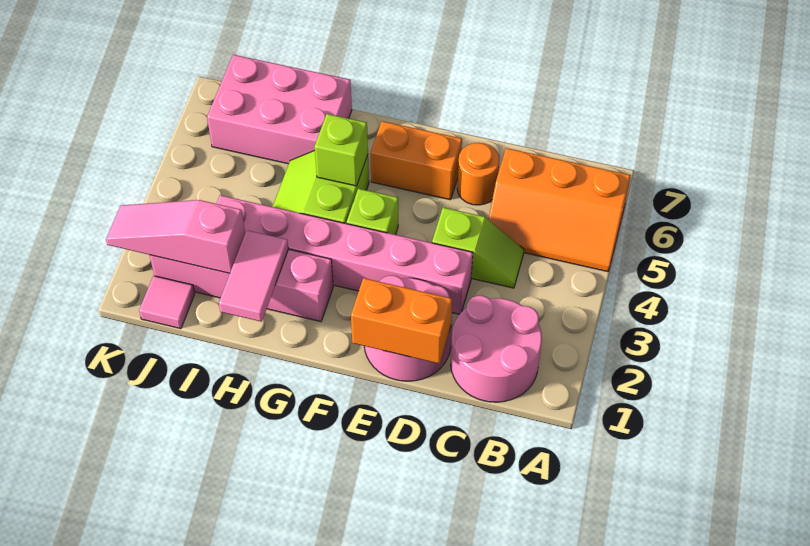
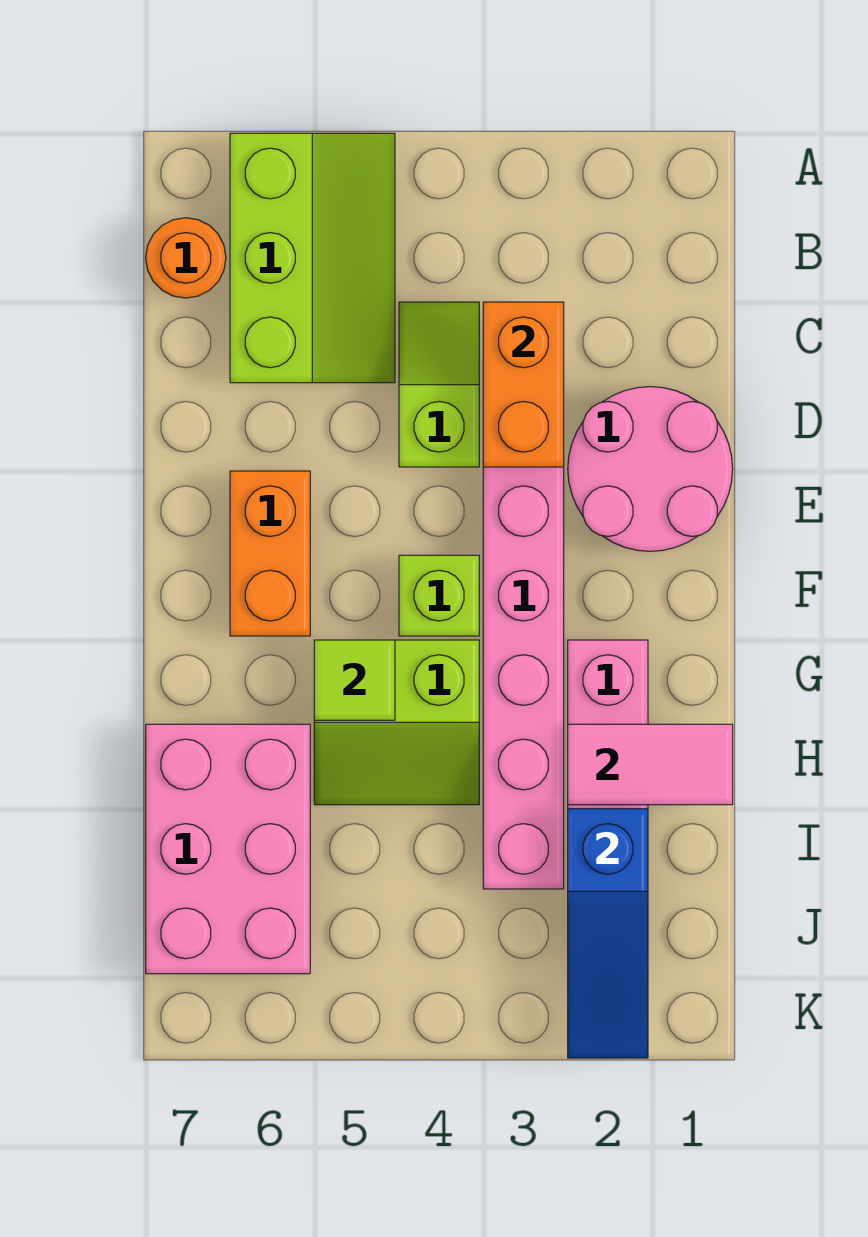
orange 2x3 slope [488,148,631,272] -> lime 2x3 slope [230,133,395,383]
pink 2x2 round brick [451,296,542,402] -> none
orange 1x2 brick [351,278,452,364] -> orange 1x2 brick moved to [483,302,564,467]
orange 1x1 round brick [457,143,500,205] -> orange 1x1 round brick moved to [146,218,226,298]
lime 1x1 brick [315,114,368,186] -> lime 1x1 tile [314,640,395,720]
pink 1x3 slope [106,200,245,273] -> blue 1x3 slope [568,809,648,1058]
pink 1x1 tile [139,276,195,329] -> none

